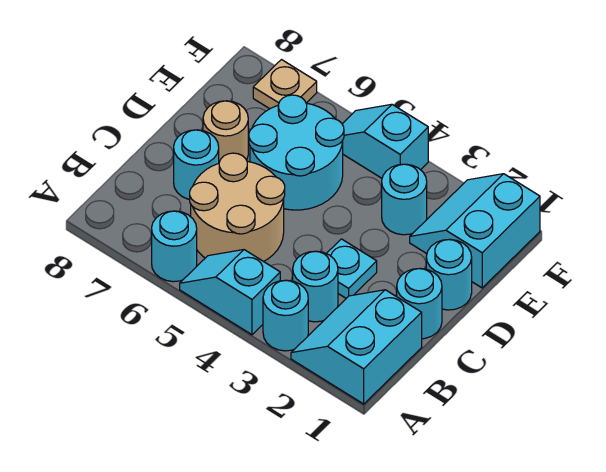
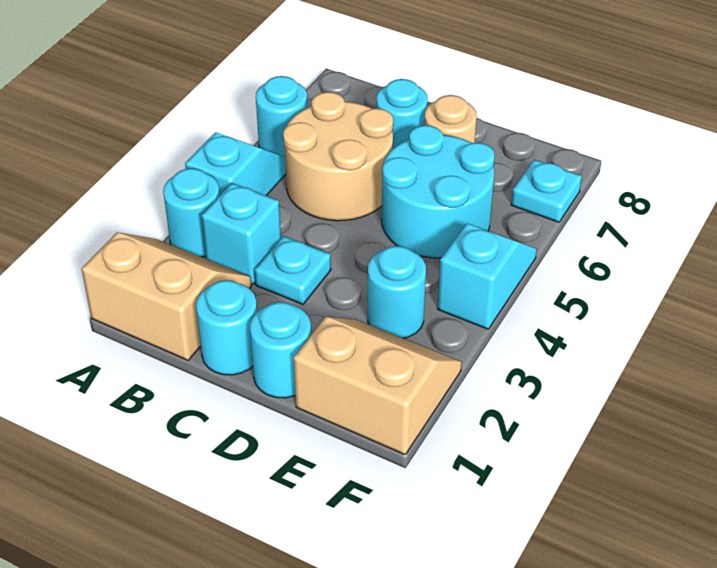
cyan 2x2 slope [291,290,422,404] -> tan 2x2 slope [82,232,252,360]
cyan 1x1 round brick [293,251,338,322] -> cyan 1x1 brick [201,183,281,284]
cyan 2x2 slope [410,174,540,288] -> tan 2x2 slope [294,317,462,455]
tan 1x1 plate [253,60,317,109] -> cyan 1x1 plate [511,160,582,222]

